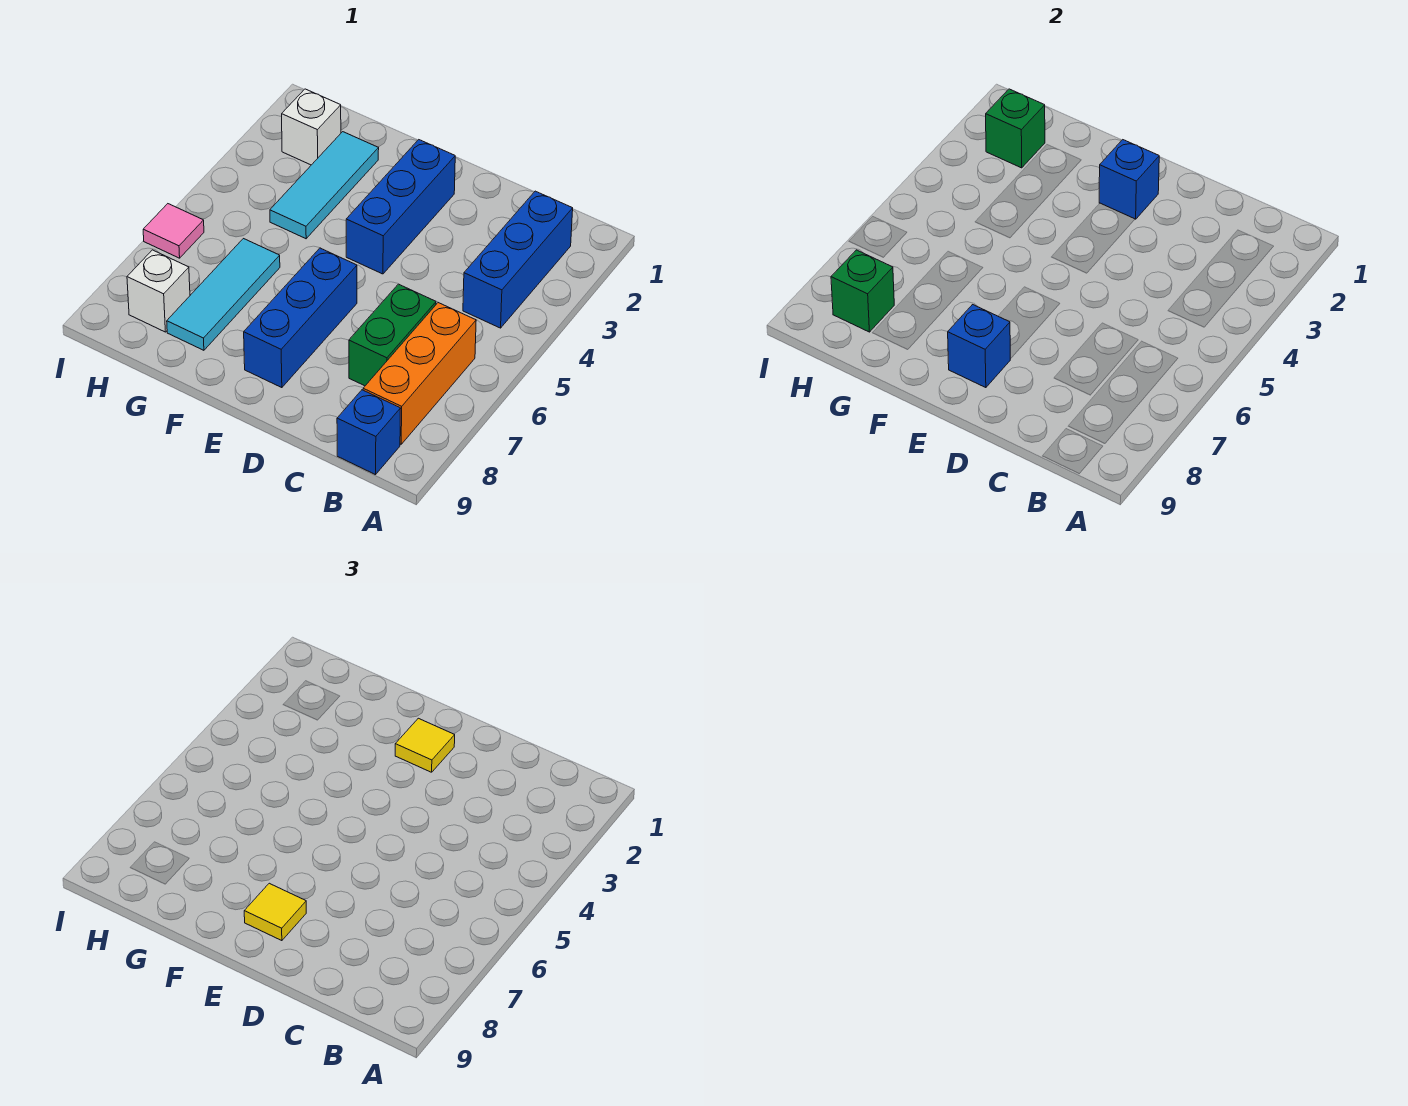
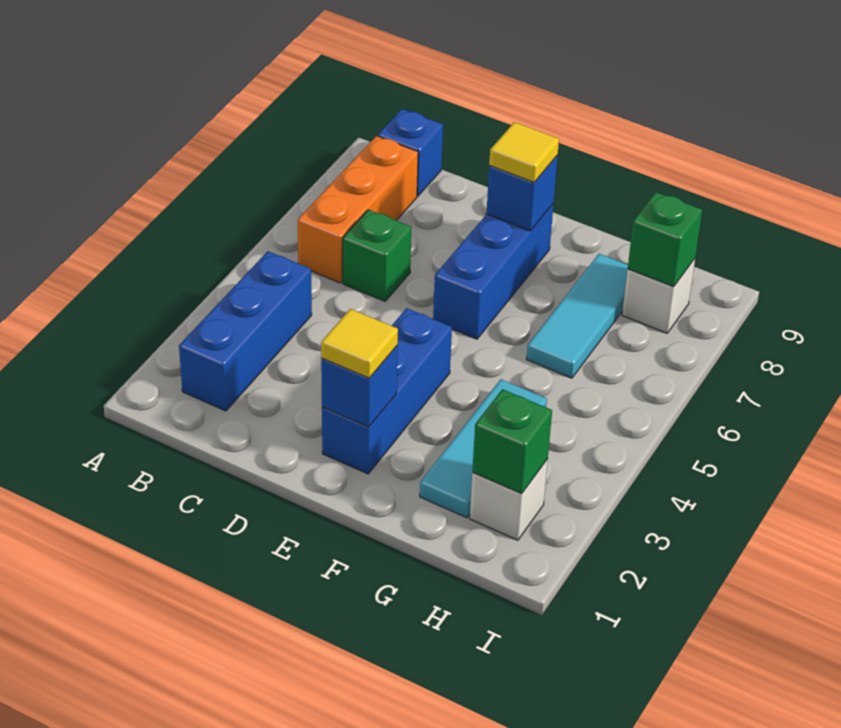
green 1x2 brick [349,284,436,386] -> green 1x1 brick [343,210,411,301]
pink 1x1 tile [143,204,204,258] -> none

